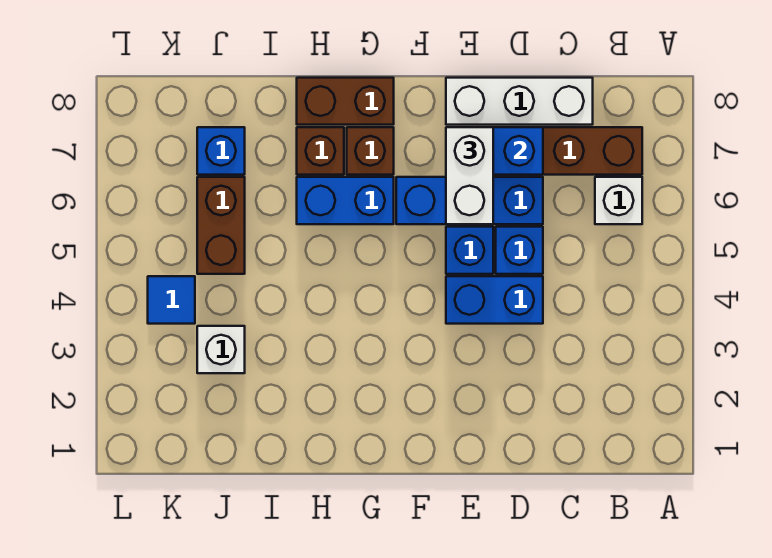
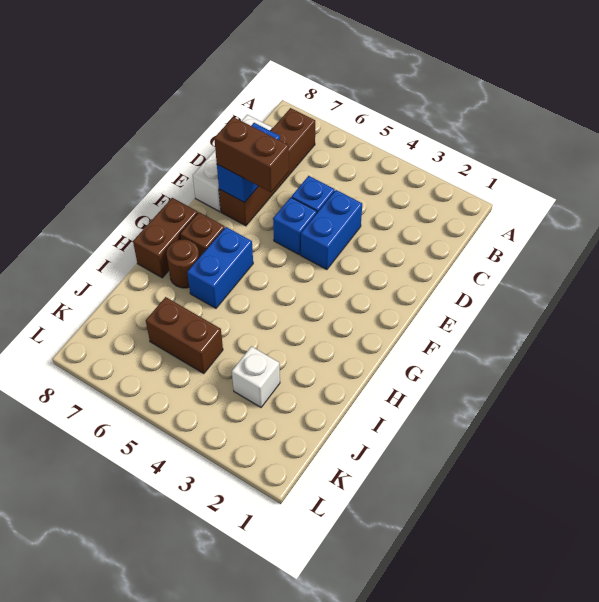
white 1x1 brick [595,177,642,224] -> none
blue 1x3 brick [396,177,543,224] -> none
white 1x2 brick [446,127,493,224] -> brown 1x2 brick [214,117,289,192]
brown 1x1 brick [297,127,344,175] -> brown 1x1 round brick [166,239,199,288]
blue 1x1 brick [197,127,245,175] -> none
blue 1x1 tile [148,276,195,324] -> none

